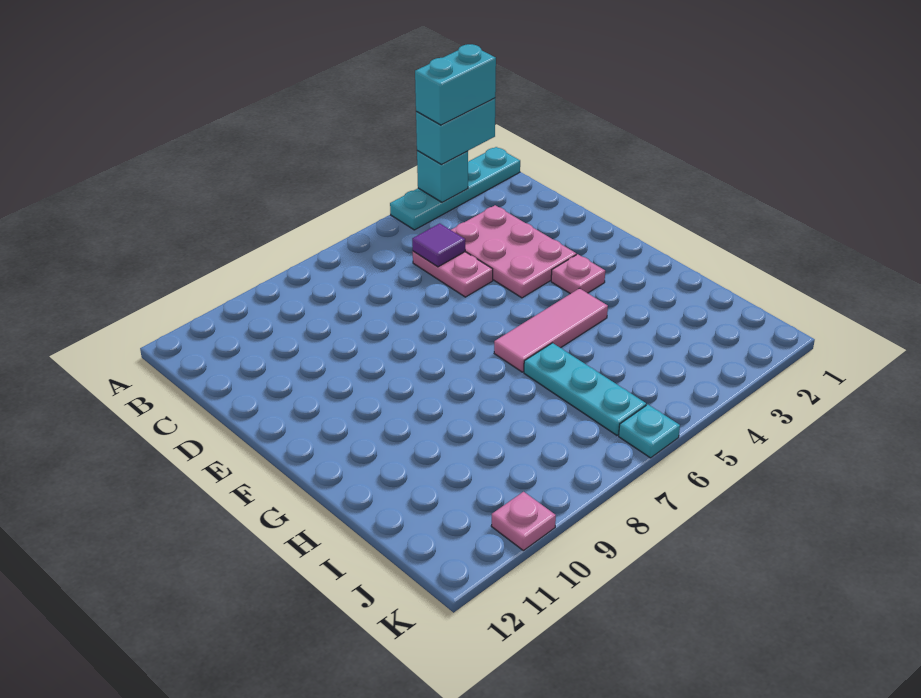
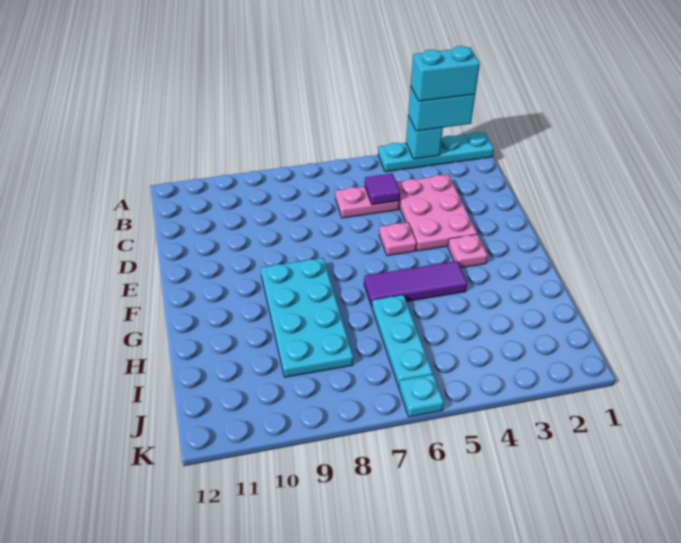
pink 1x2 plate [413,251,493,297] -> pink 1x2 plate turned to [335,187,400,218]
none -> cyan 2x4 plate [261,258,353,377]
pink 1x3 tile [494,288,608,372] -> purple 1x3 tile [364,261,467,307]
pink 1x1 plate [491,492,556,551] -> pink 1x1 plate moved to [379,222,417,256]

